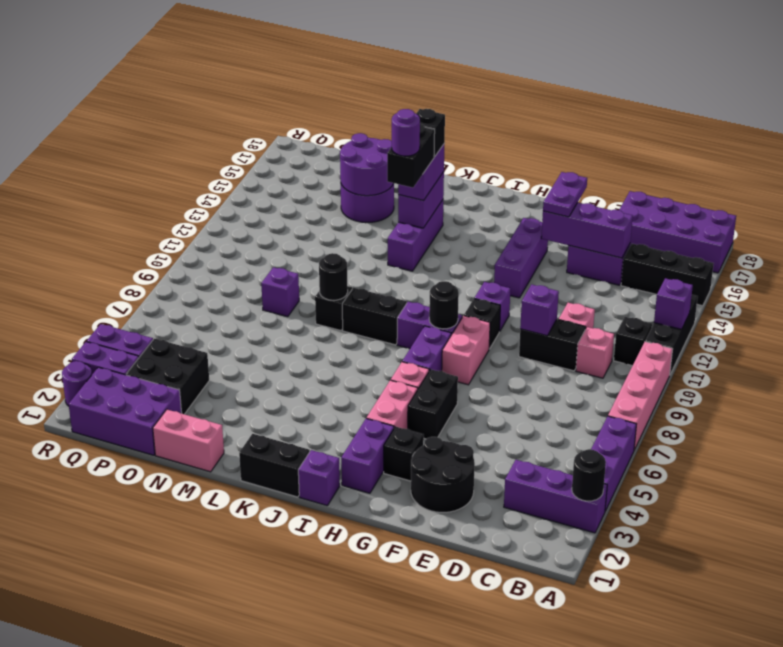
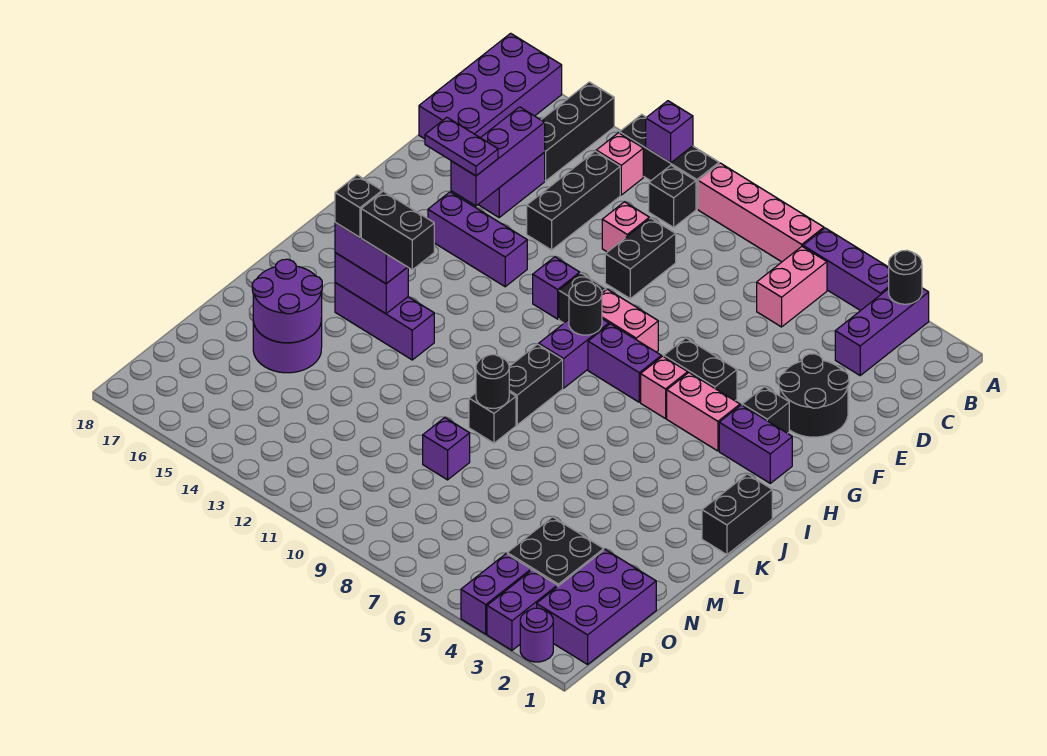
pink 1x1 brick [576,327,614,378] -> pink 1x1 brick moved to [596,133,643,195]
none -> black 1x3 brick [527,151,620,250]
purple 1x1 brick [520,284,559,336] -> none
purple 1x1 brick [298,450,340,506] -> none
purple 1x1 round brick [392,109,420,156] -> none
pink 1x2 brick [153,410,224,472] -> pink 1x2 brick moved to [757,247,827,327]

